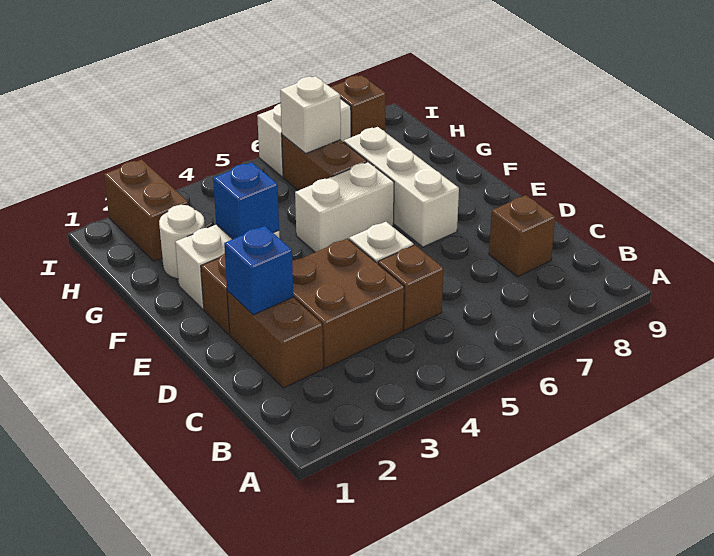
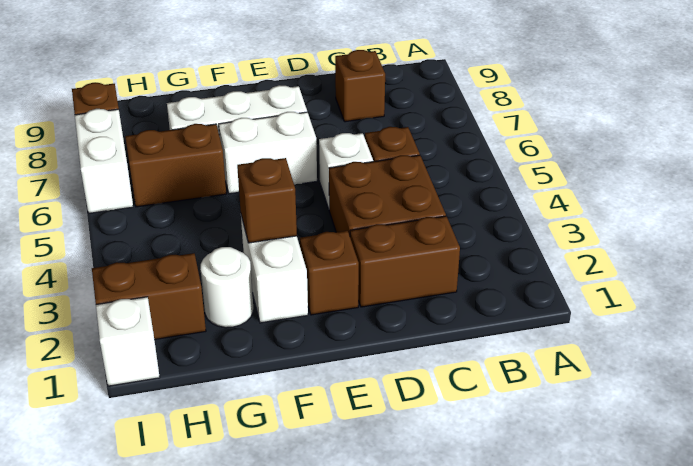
blue 1x1 brick [224,226,293,315] -> none
blue 1x1 brick [213,162,279,239] -> brown 1x1 brick [237,158,297,243]
white 1x2 brick [295,162,394,252] -> white 1x2 brick turned to [219,112,317,194]
white 1x1 brick [280,76,341,154] -> white 1x1 brick moved to [96,297,160,386]

